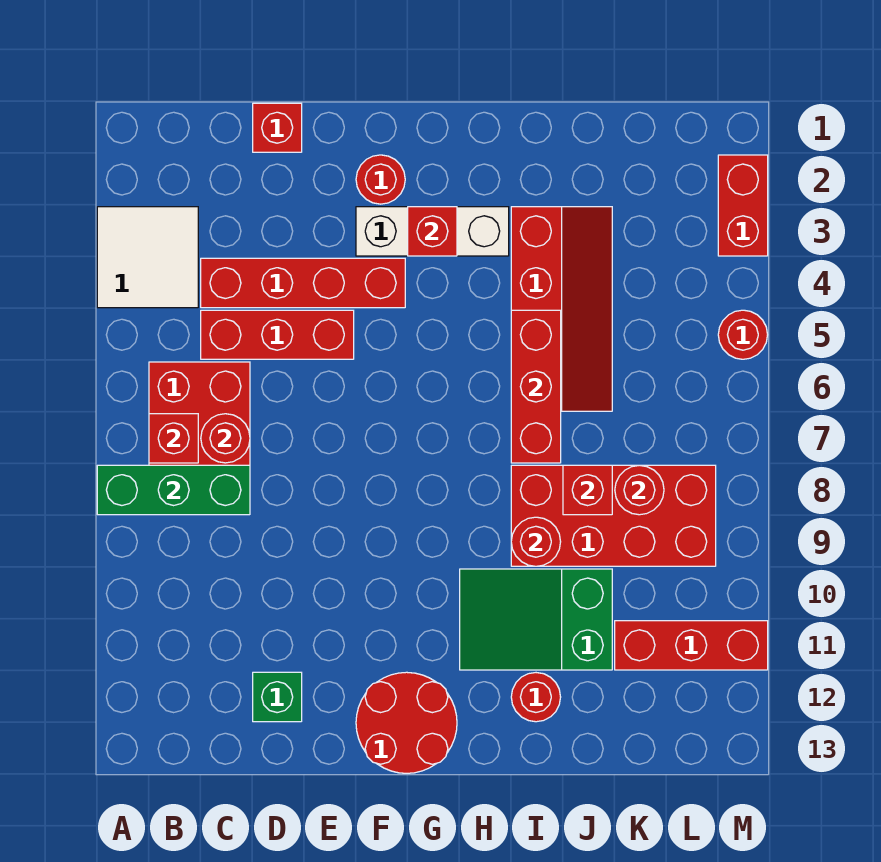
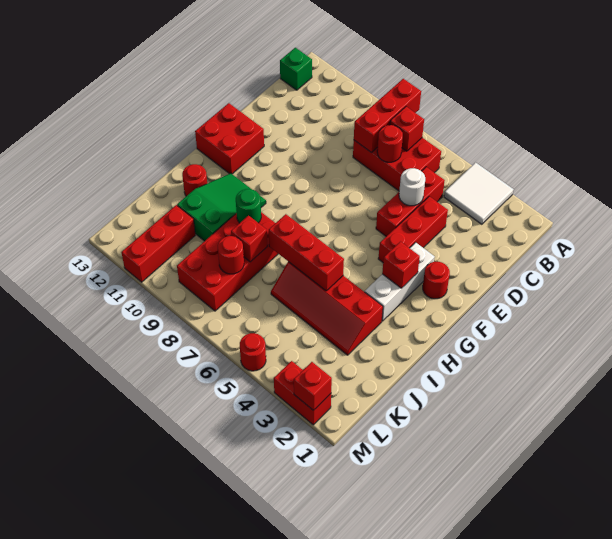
green 1x3 brick [97,465,250,515] -> red 1x3 brick [354,79,421,153]
red 1x4 brick [201,258,405,308] -> red 1x3 brick [378,196,448,262]
red 1x1 brick [253,103,302,152] -> red 1x1 brick moved to [294,362,332,410]
none -> white 1x1 round brick [399,168,425,206]
green 1x1 brick [253,672,302,722] -> green 1x1 brick moved to [280,48,312,90]
red 2x2 round brick [356,672,457,773] -> red 2x2 brick [195,103,264,174]
red 1x1 round brick [511,517,561,566] -> green 1x1 round brick [236,189,261,223]

